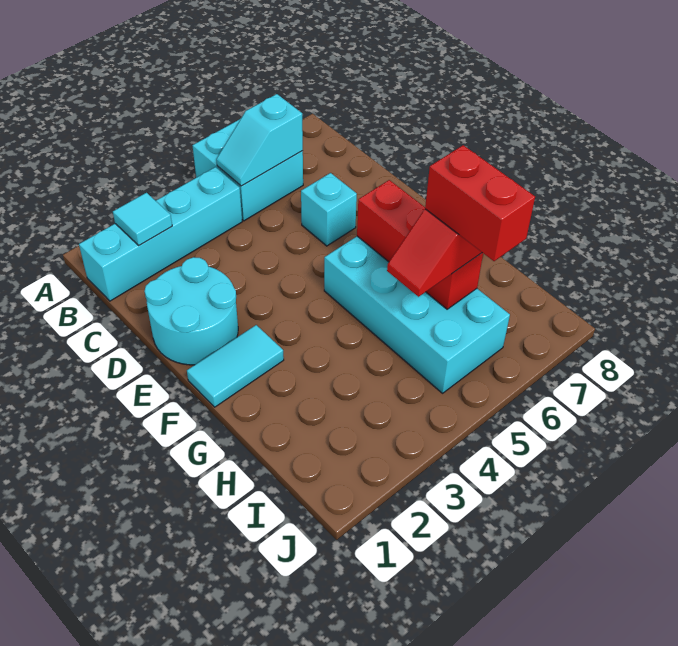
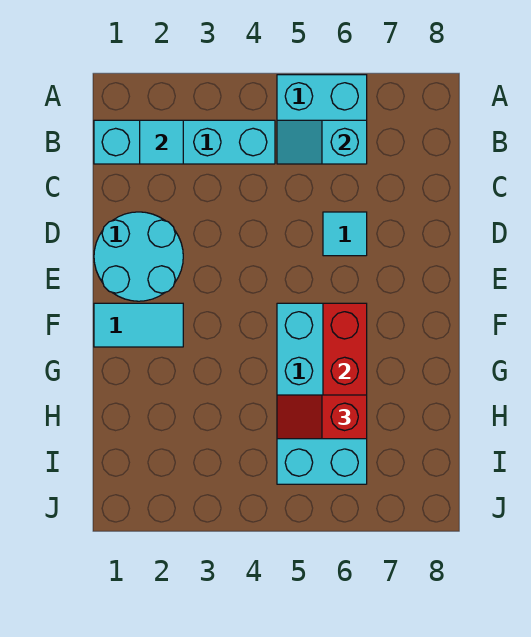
cyan 1x1 brick [301,173,357,246] -> cyan 1x1 tile [323,212,367,256]
red 1x2 brick [425,145,535,261] -> none

